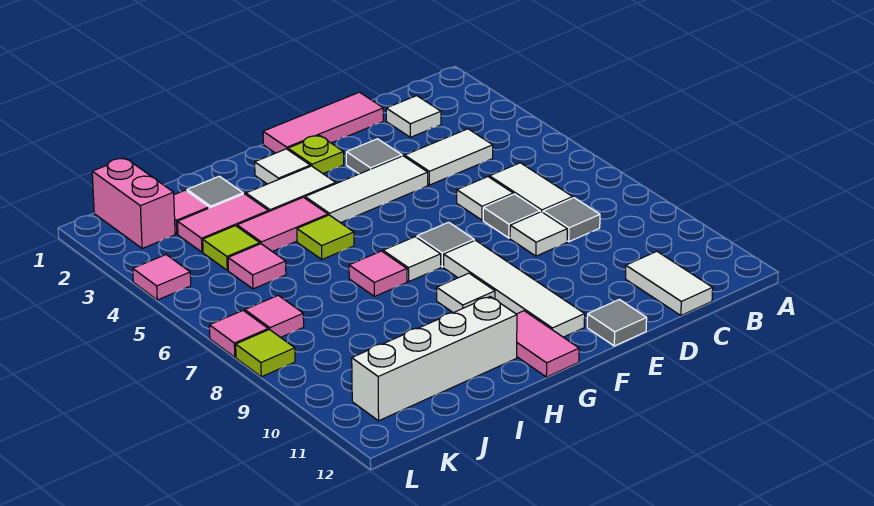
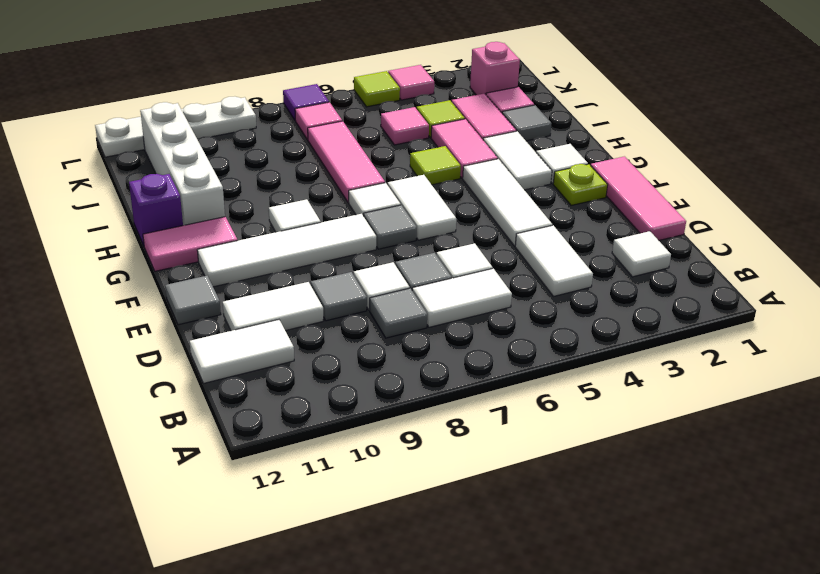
none -> white 1x2 tile [223,282,324,331]
grey 1x1 tile [346,139,402,174] -> grey 1x1 tile moved to [311,272,367,321]
none -> white 1x2 tile [388,175,456,240]
pink 1x1 tile [349,251,407,296] -> pink 1x3 tile [308,121,385,203]
none -> purple 1x1 brick [129,174,183,246]
pink 1x2 brick [92,158,175,248] -> pink 1x1 brick [470,42,520,95]
pink 1x1 tile [209,311,268,357] -> purple 1x1 tile [283,84,329,120]
lime 1x1 tile [236,330,295,377] -> lime 1x1 tile moved to [354,71,400,107]
none -> white 1x4 plate [95,97,256,157]

